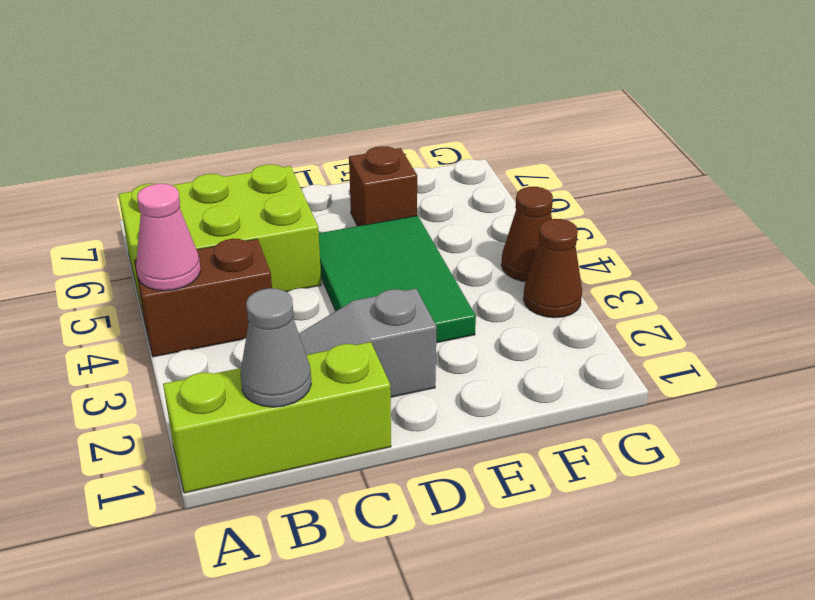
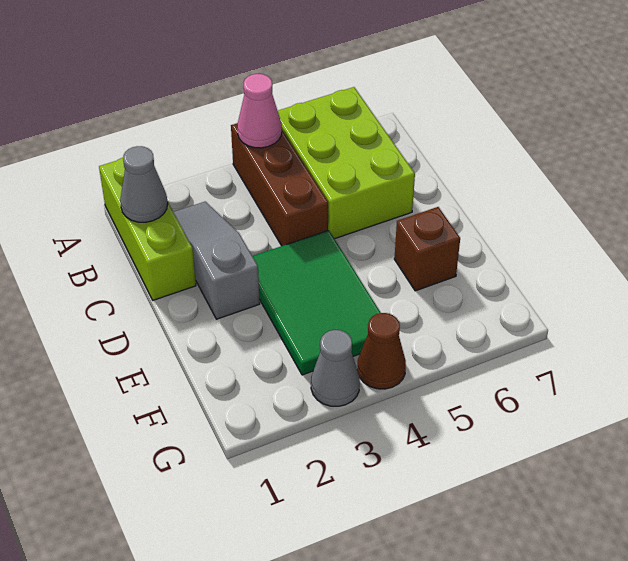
brown 1x2 brick [134,239,272,357] -> brown 1x3 brick [231,123,328,246]
green 2x3 tile [319,216,476,343] -> green 2x3 tile turned to [252,230,381,375]
brown 1x1 cone [523,219,582,318] -> grey 1x1 cone [311,330,360,406]

